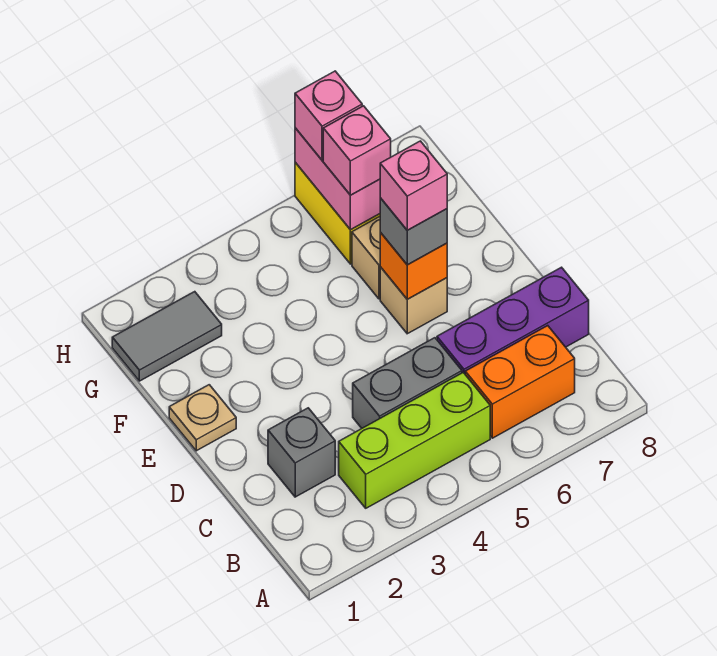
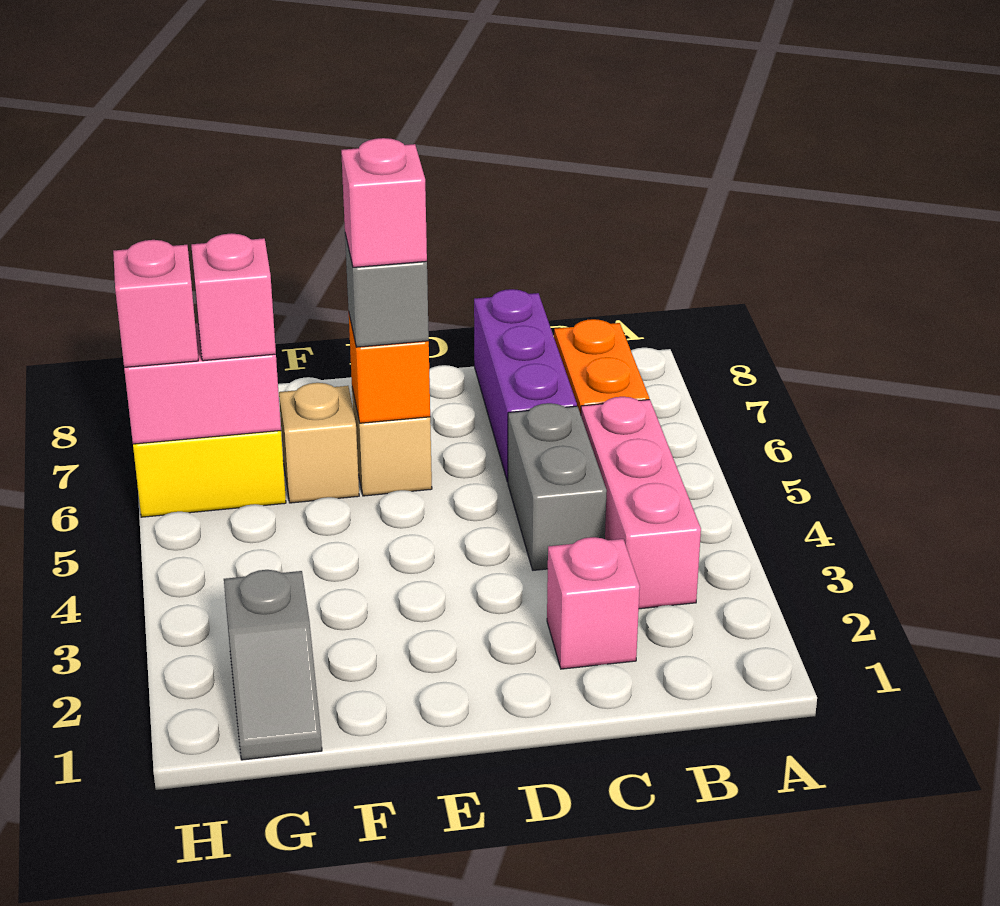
lime 1x3 brick [339,372,490,508] -> pink 1x3 brick [581,397,701,609]
grey 1x1 brick [268,408,335,497] -> pink 1x1 brick [547,537,640,669]
tan 1x1 plate [169,385,236,451] -> none
grey 1x2 tile [112,292,222,381] -> grey 1x2 slope [224,570,322,760]

